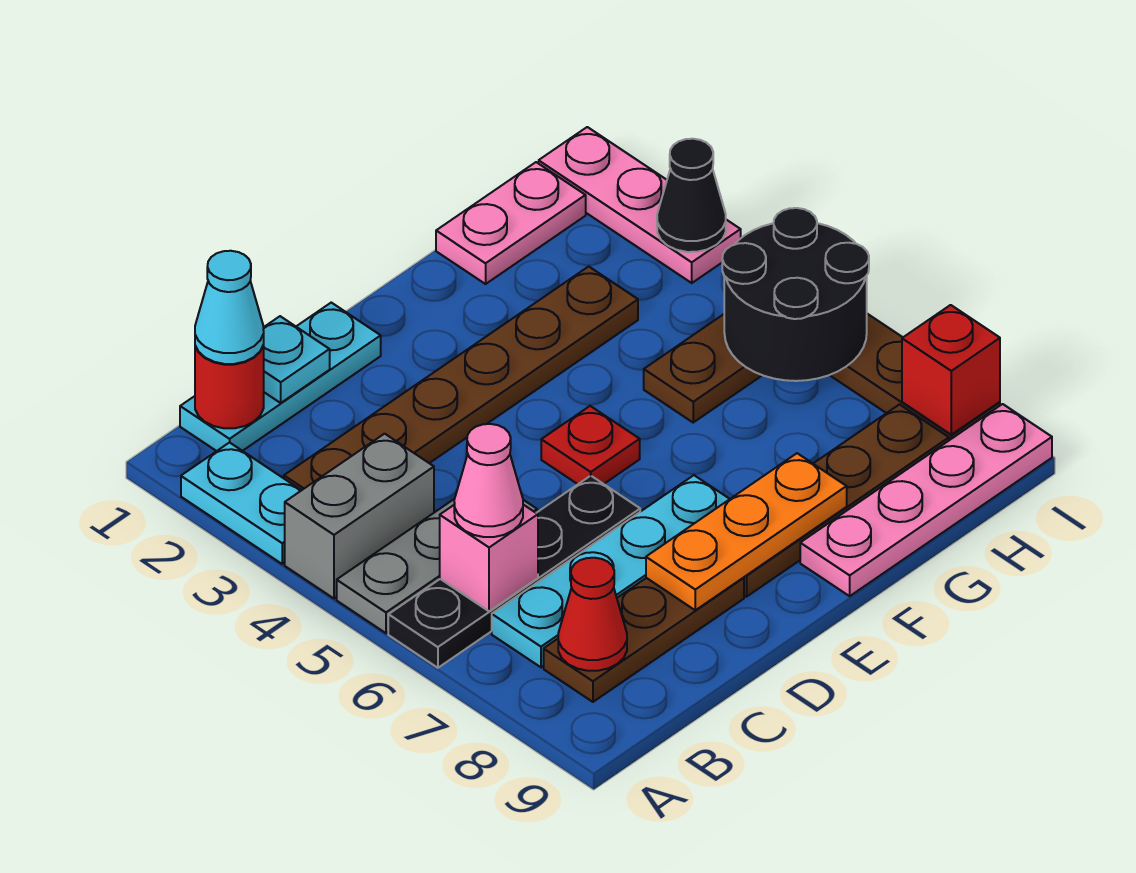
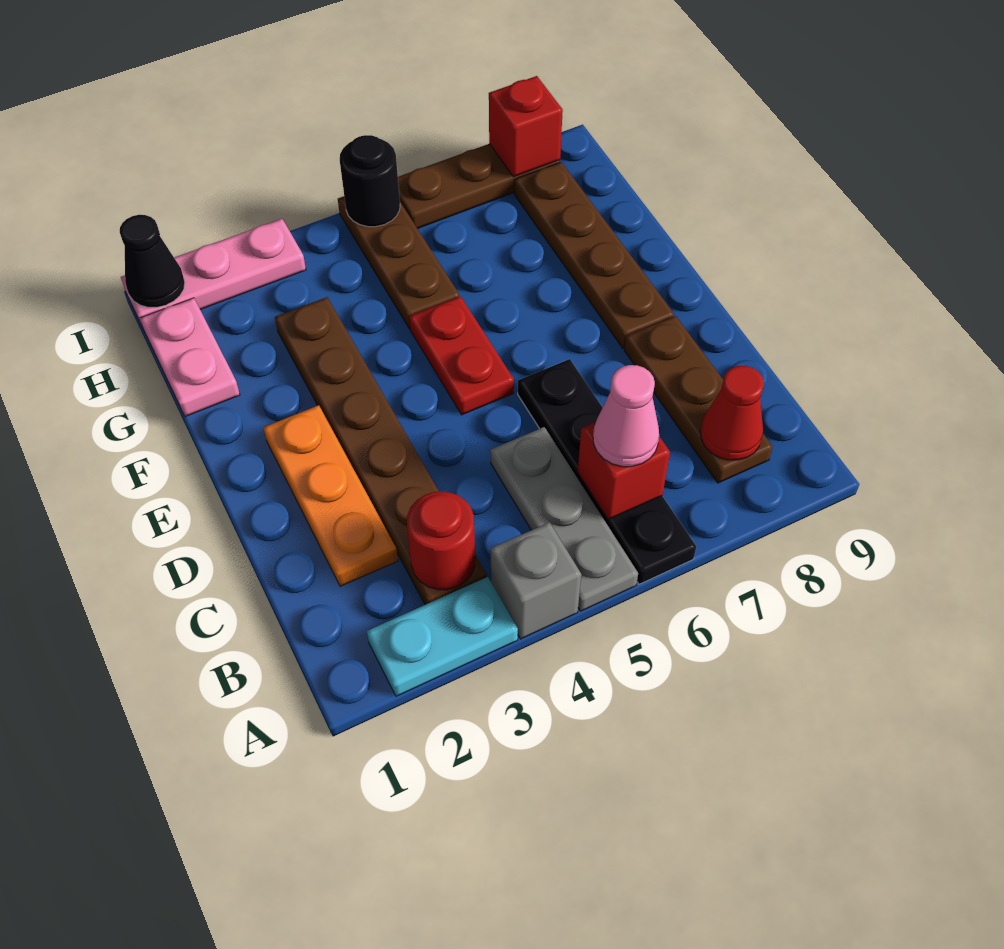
grey 1x2 brick [285,434,434,599] -> grey 1x1 brick [491,522,581,639]
cyan 1x3 plate [180,303,381,451] -> none
red 1x1 round brick [195,345,264,428] -> red 1x1 round brick moved to [407,492,475,590]
cyan 1x1 cone [195,251,264,364] -> none
pink 1x1 brick [440,505,538,611] -> red 1x1 brick [578,423,670,519]
cyan 1x4 plate [492,475,729,667] -> none
cyan 1x1 plate [263,316,330,403] -> none
orange 1x3 plate [646,453,847,610] -> orange 1x3 plate moved to [263,405,398,586]
red 1x1 plate [541,406,640,484] -> red 1x2 plate [409,296,514,415]
pink 1x4 plate [800,404,1052,596] -> none
black 2x2 round brick [722,208,869,381] -> black 1x1 round brick [340,135,400,227]
black 1x1 cone [657,139,726,252] -> black 1x1 cone moved to [120,215,185,307]

